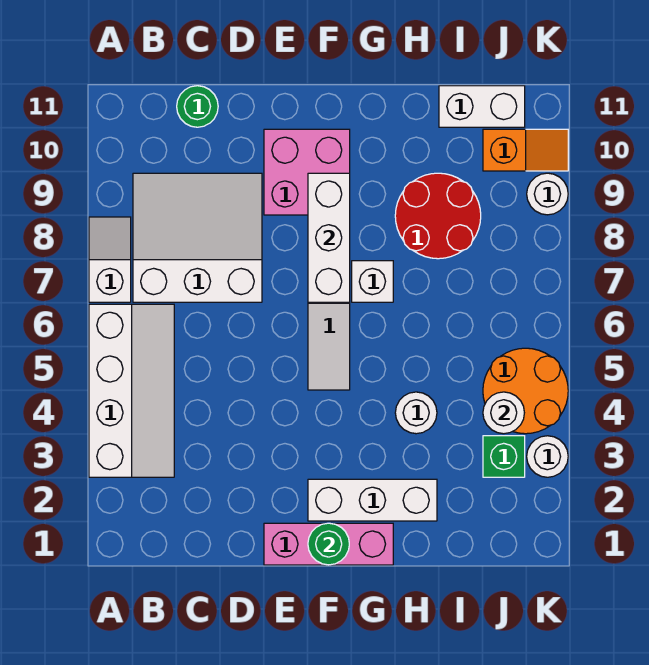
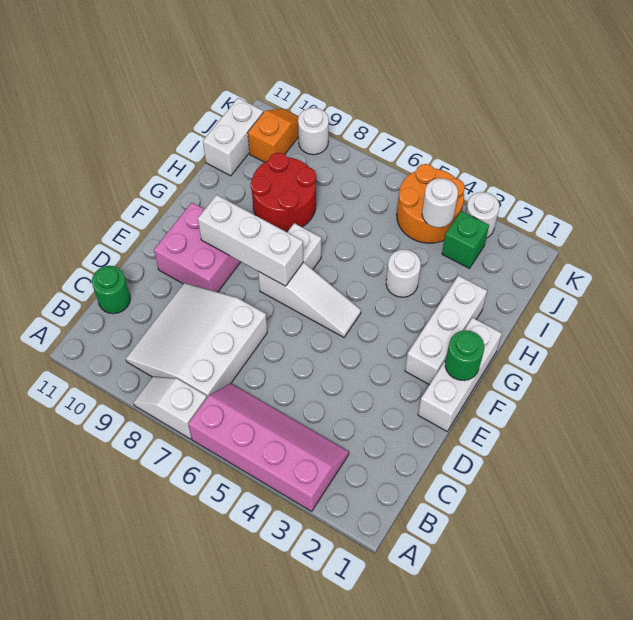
white 2x4 slope [89,304,174,477] -> pink 2x4 slope [188,383,349,511]
pink 1x3 brick [264,523,393,565] -> white 1x3 brick [418,318,502,431]

